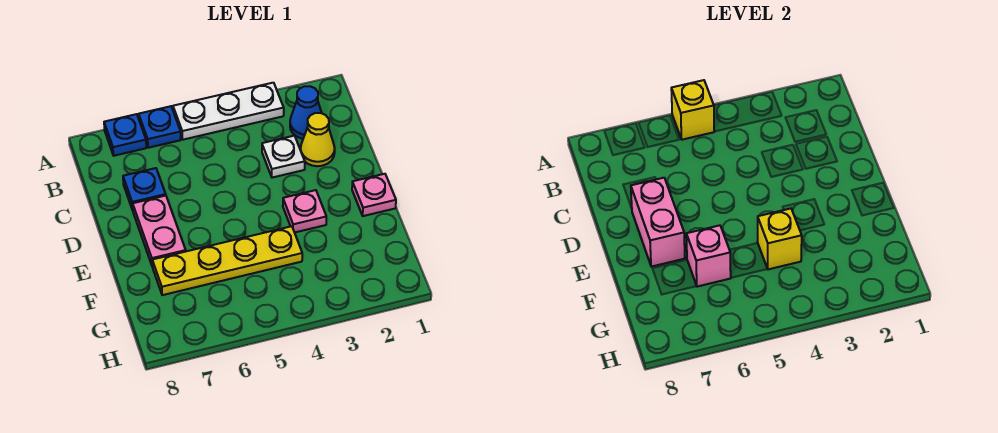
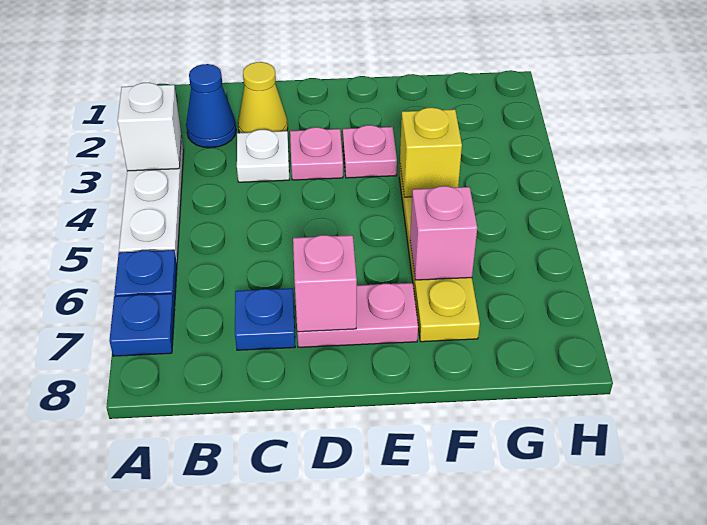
none -> white 1x1 brick [118,83,181,171]
yellow 1x1 brick [671,80,715,140] -> none
pink 1x2 brick [631,178,685,267] -> pink 1x1 brick [293,235,357,332]
pink 1x1 plate [352,174,396,216] -> pink 1x1 plate moved to [290,127,343,180]

